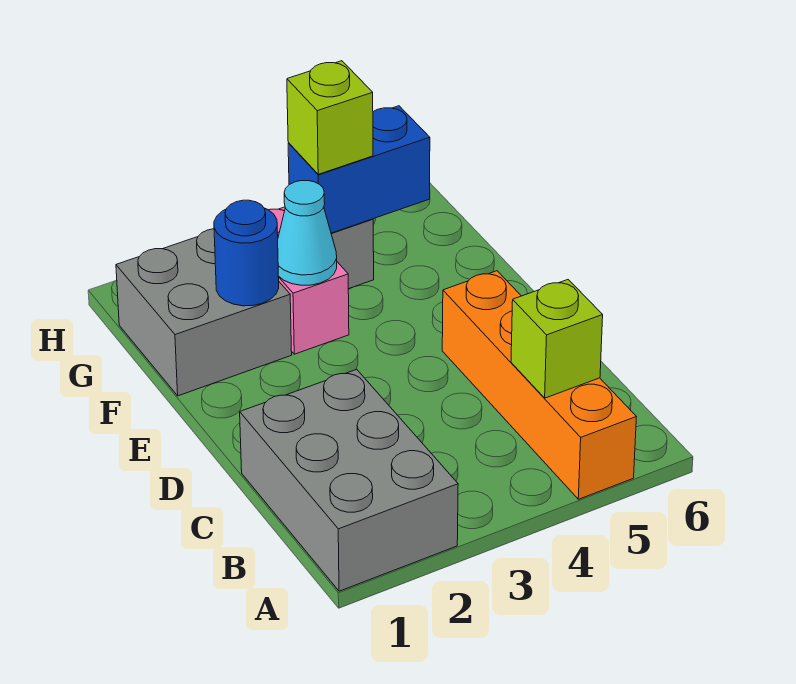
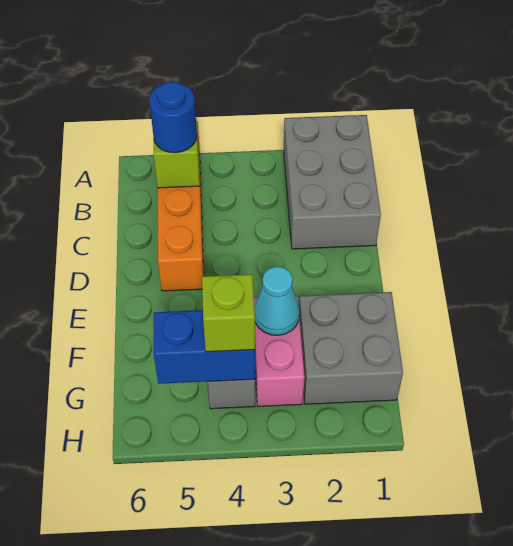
blue 1x1 round brick [214,200,279,306] -> blue 1x1 round brick moved to [149,82,197,153]

